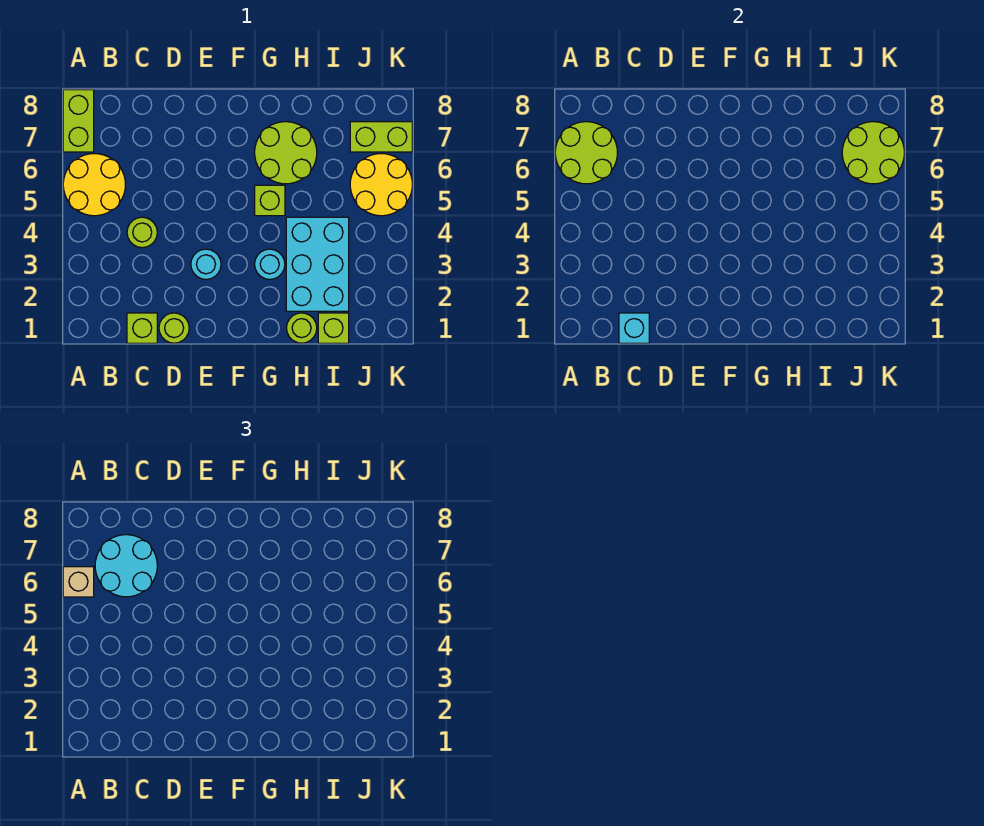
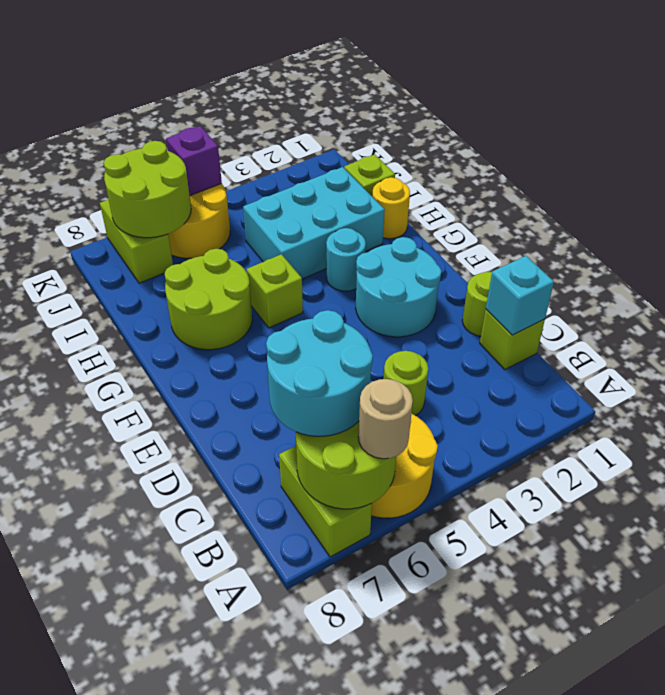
tan 1x1 brick [63,567,94,597] -> tan 1x1 round brick [358,379,413,459]
lime 1x2 brick [63,90,94,152] -> lime 1x2 brick turned to [279,446,372,557]
cyan 1x1 round brick [191,249,221,279] -> cyan 2x2 round brick [356,237,441,337]
lime 1x1 round brick [287,313,317,343] -> yellow 1x1 round brick [372,177,410,239]
none -> purple 1x1 brick [166,126,222,195]

